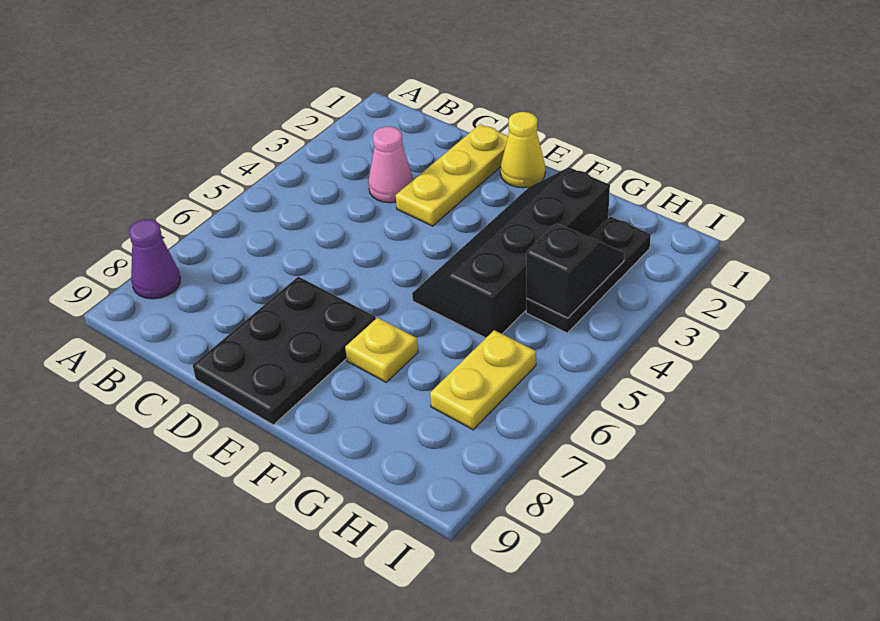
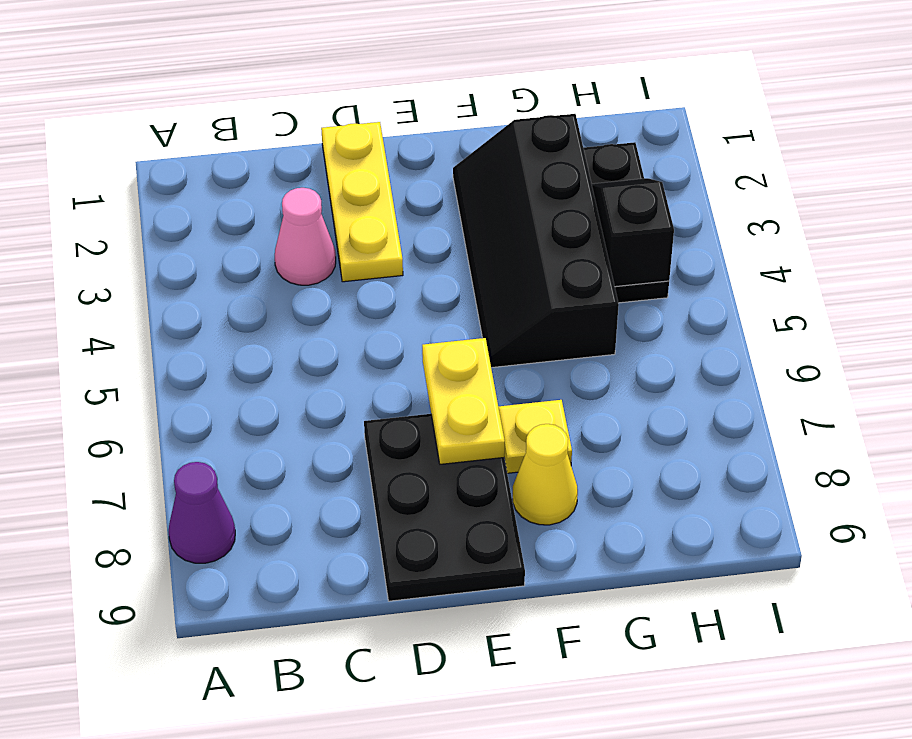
yellow 1x1 cone [501,112,545,188] -> yellow 1x1 cone moved to [513,424,578,525]
yellow 1x2 plate [430,330,536,430] -> yellow 1x2 plate moved to [422,338,505,464]

